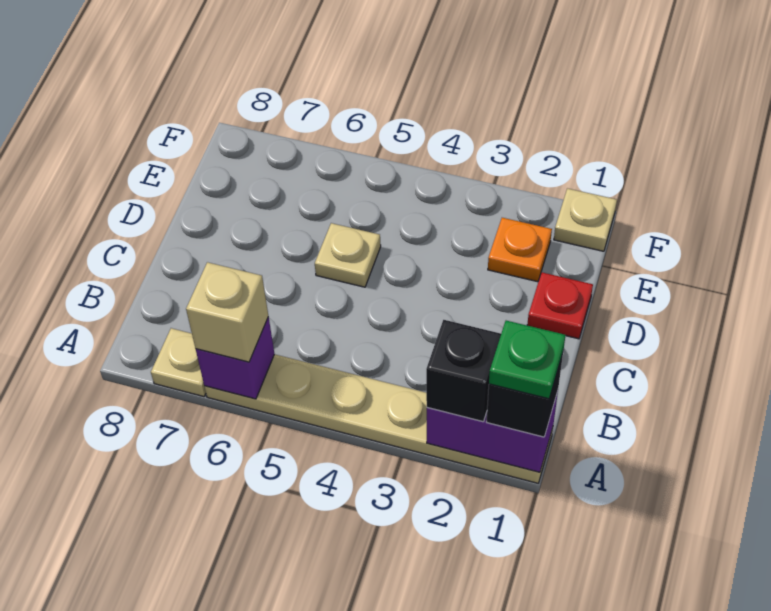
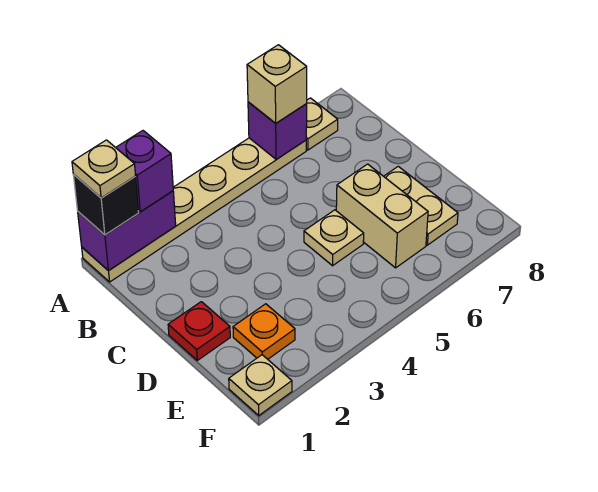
green 1x1 plate [489,321,566,399] -> tan 1x1 plate [72,140,136,198]
black 1x1 brick [426,320,501,421] -> purple 1x1 brick [116,131,173,212]
none -> tan 1x2 brick [336,164,428,268]
none -> tan 1x2 plate [384,166,458,245]

